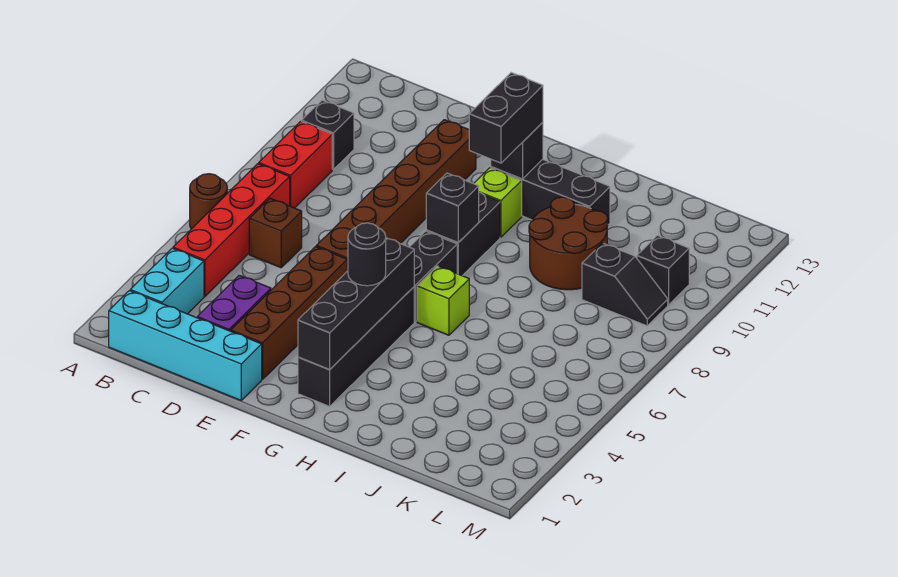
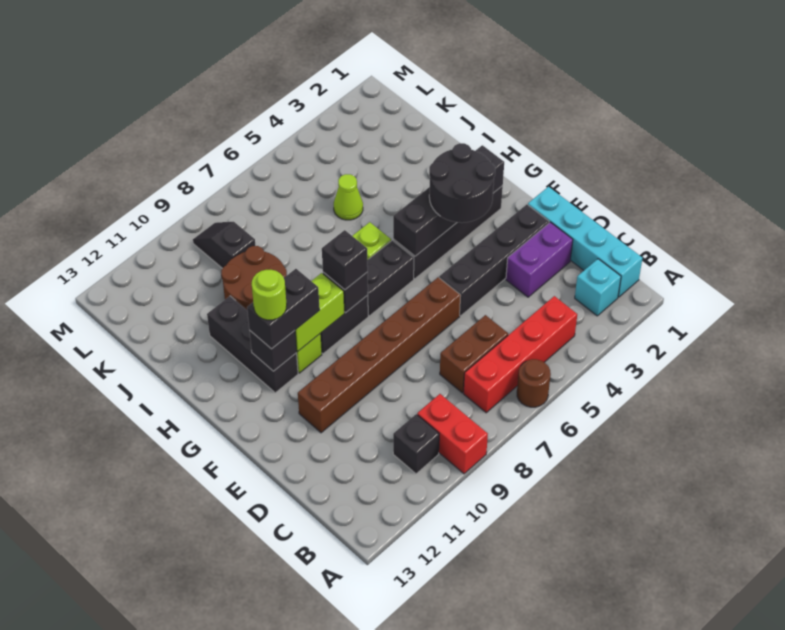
cyan 1x2 brick [130,248,204,314] -> cyan 1x1 brick [575,259,621,316]
red 1x2 brick [259,121,332,208] -> red 1x2 brick turned to [417,394,488,474]
brown 1x1 brick [249,198,302,268] -> brown 1x2 brick [440,315,508,393]
brown 1x4 brick [231,247,347,379] -> black 1x4 brick [439,205,549,316]
black 1x1 round brick [348,223,386,286] -> black 2x2 round brick [429,143,495,223]
none -> lime 1x2 brick [295,273,344,351]
none -> lime 1x1 round brick [252,270,287,320]
none -> lime 1x1 cone [334,174,363,220]
black 1x1 brick [637,235,689,305] -> black 1x1 brick moved to [322,230,368,290]

